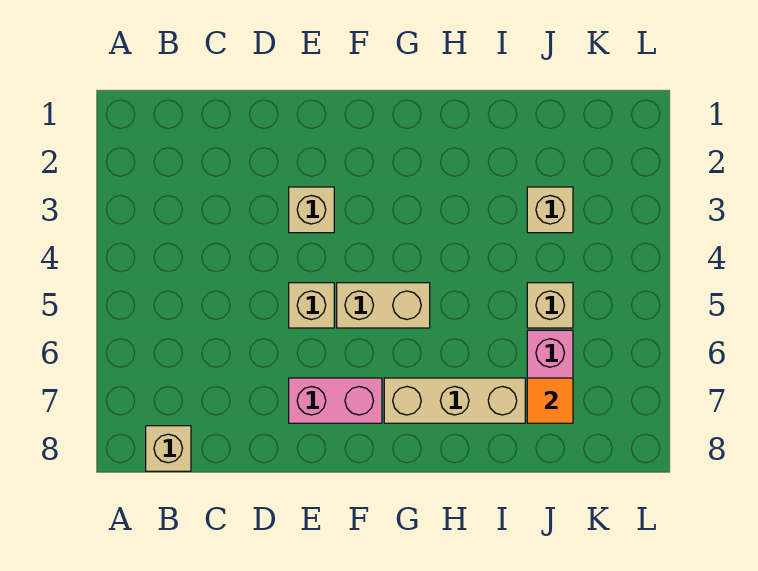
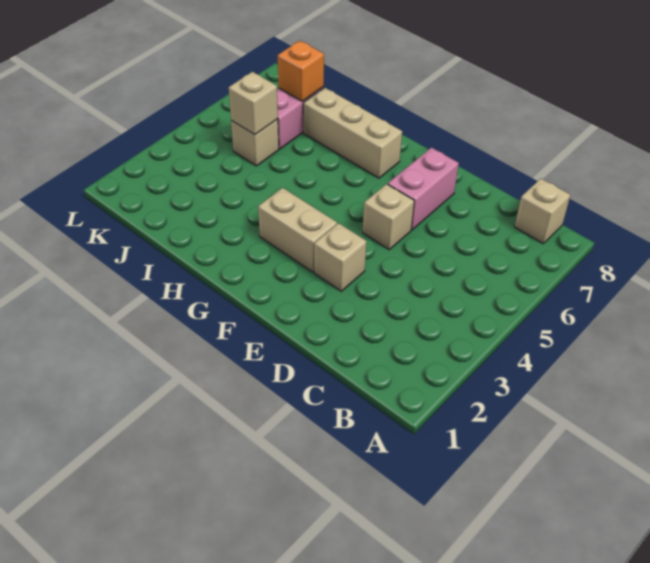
pink 1x2 brick [289,378,382,423] -> pink 1x2 brick turned to [388,148,459,230]
tan 1x2 brick [337,283,430,328] -> tan 1x2 brick moved to [258,188,337,272]
tan 1x1 brick [527,187,573,233] -> tan 1x1 brick moved to [229,72,278,135]
orange 1x1 tile [527,378,573,423] -> orange 1x1 brick [278,41,324,101]

